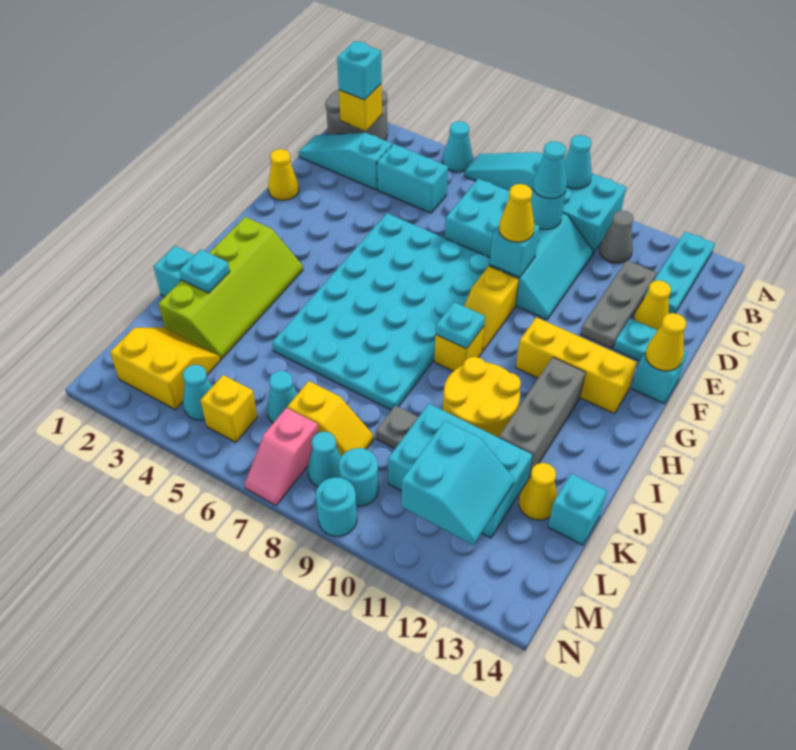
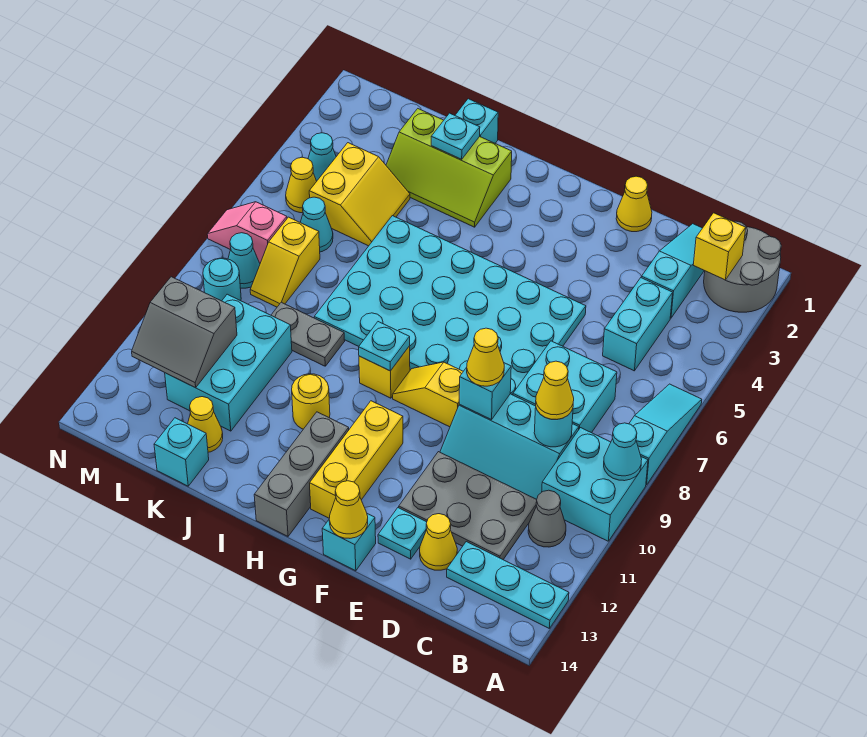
cyan 1x1 cone [443,121,473,172] -> none
cyan 1x1 brick [337,41,382,100] -> none
cyan 1x1 cone [533,141,567,199] -> yellow 1x1 cone [536,361,574,420]
grey 1x3 plate [581,260,656,348] -> grey 2x3 plate [399,452,537,559]
lime 2x4 slope [159,217,303,359] -> lime 2x3 slope [386,109,512,227]
grey 1x3 brick [499,357,585,479] -> grey 1x3 brick turned to [254,412,349,536]
yellow 2x2 round brick [443,357,521,438] -> yellow 1x1 round brick [292,374,330,429]
grey 1x1 plate [376,405,418,449] -> grey 1x2 plate [271,302,345,366]
yellow 2x2 slope [110,327,220,410] -> yellow 2x2 slope moved to [309,143,410,246]
cyan 2x2 slope [402,421,514,545] -> grey 2x2 slope [132,277,237,388]
yellow 1x1 brick [200,375,257,442] -> yellow 1x1 cone [286,157,317,213]
cyan 1x1 round brick [316,477,357,536] -> none

